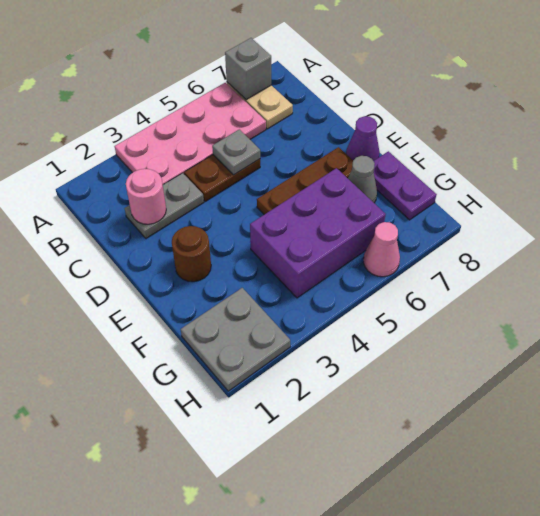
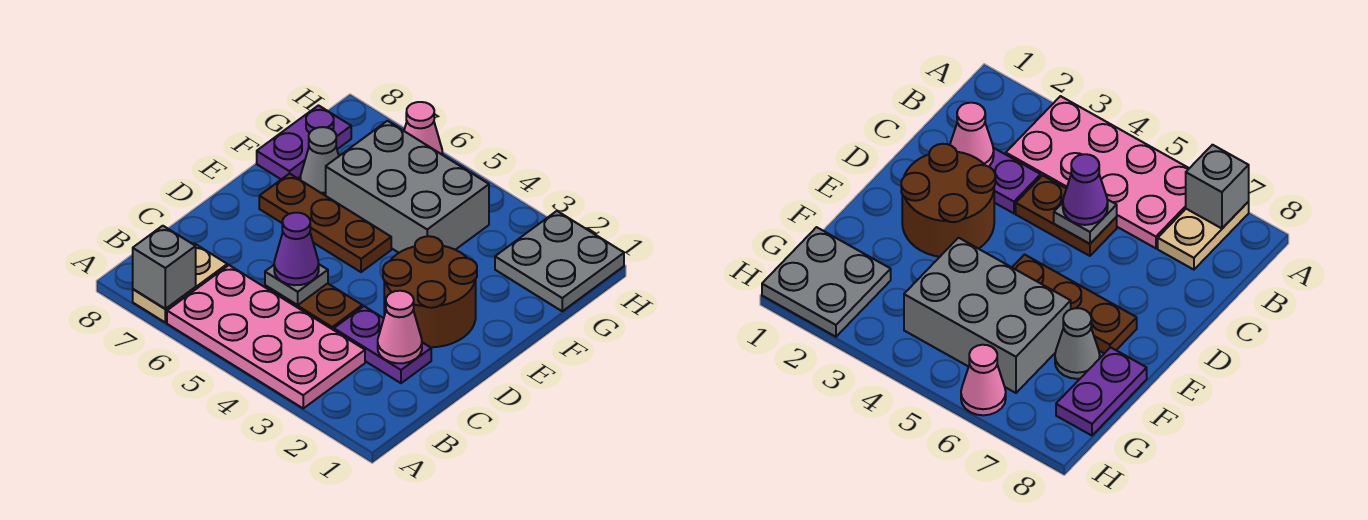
grey 1x2 plate [125,173,204,238] -> purple 1x2 plate [334,306,431,383]
pink 1x1 round brick [126,169,166,224] -> pink 1x1 cone [378,291,422,363]
brown 1x1 round brick [172,226,211,282] -> brown 2x2 round brick [383,236,477,347]
purple 1x1 cone [346,116,380,161] -> purple 1x1 cone moved to [274,213,319,285]
purple 2x3 brick [250,168,386,298] -> grey 2x3 brick [326,121,489,253]

